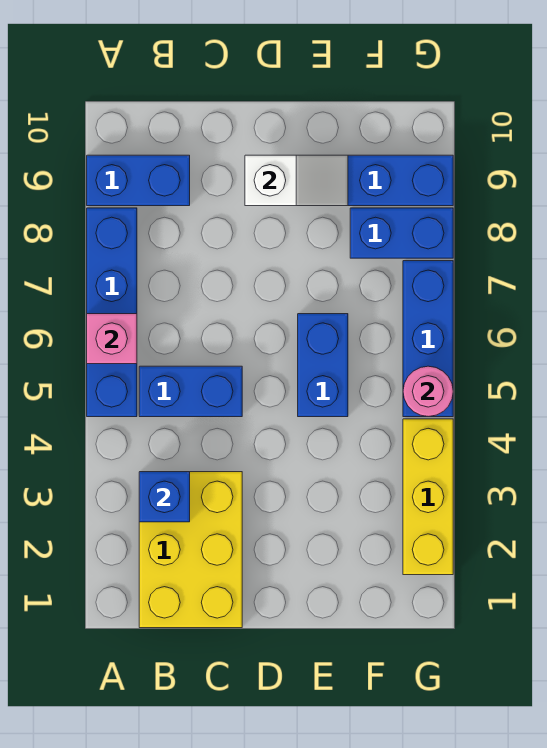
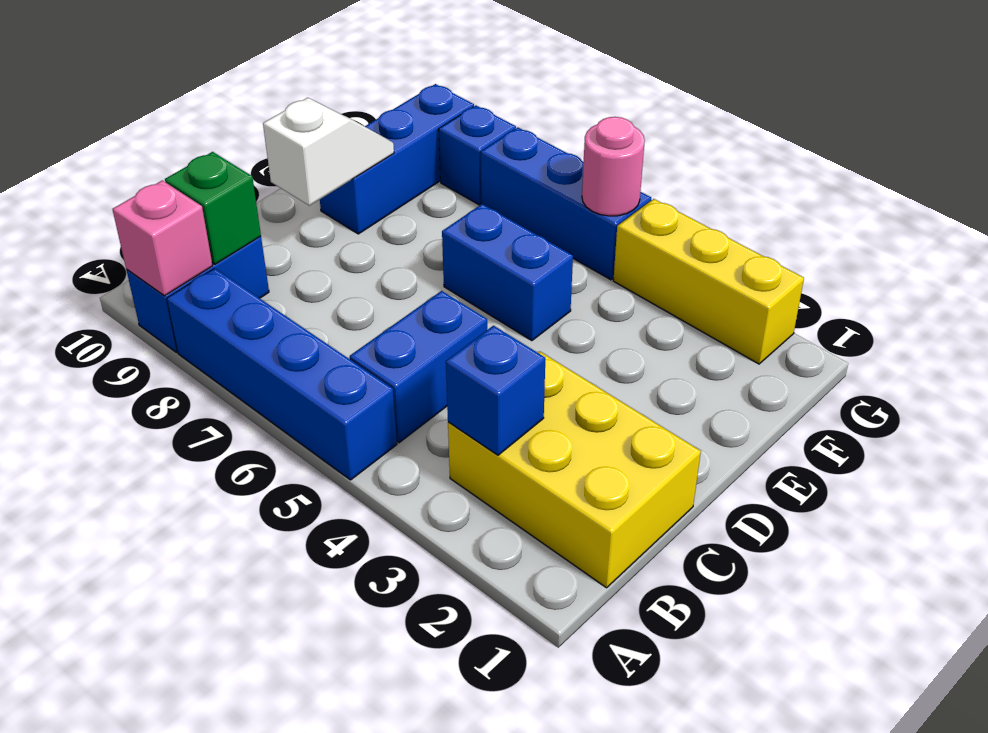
pink 1x1 brick [87,314,137,364] -> pink 1x1 brick moved to [112,180,213,296]
none -> green 1x1 brick [165,152,261,264]
blue 1x2 brick [350,208,453,258] -> blue 1x1 brick [439,105,516,205]

